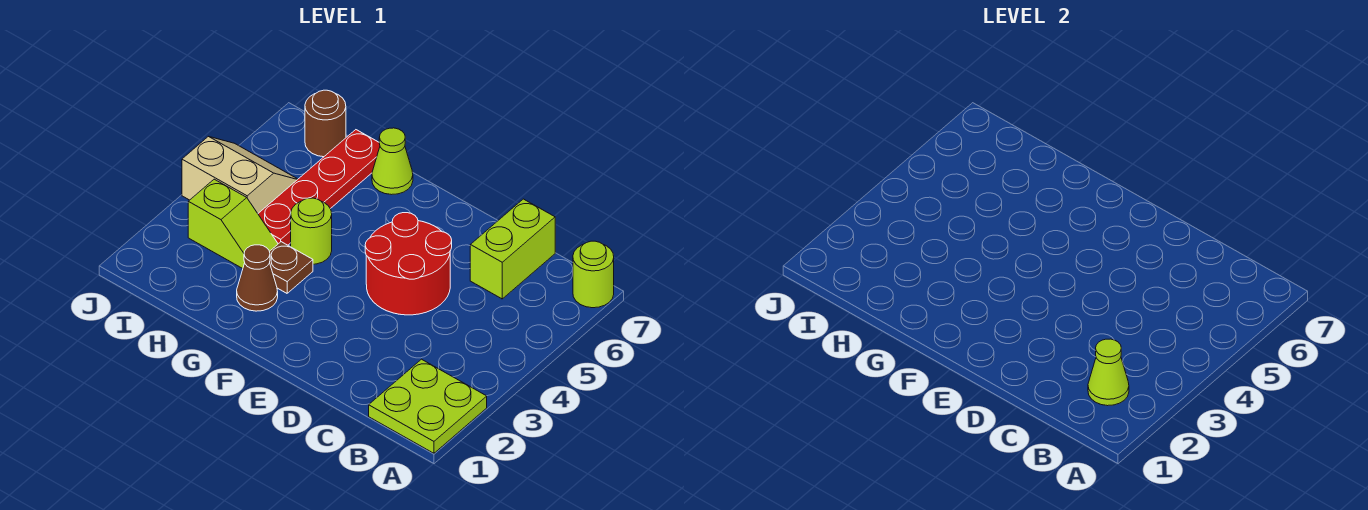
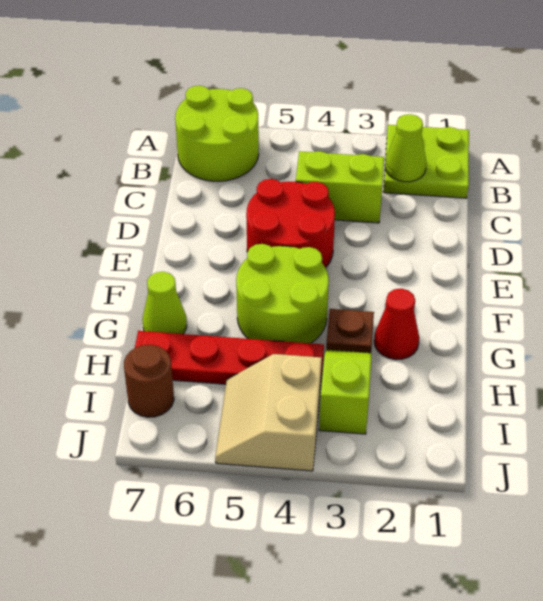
lime 1x1 round brick [573,241,614,308] -> lime 2x2 round brick [175,86,259,181]
lime 1x2 brick [470,199,555,299] -> lime 1x2 brick moved to [296,151,384,223]
brown 1x1 cone [237,245,278,311] -> red 1x1 cone [374,289,419,360]
lime 1x1 round brick [291,198,332,264] -> lime 2x2 round brick [236,244,329,343]

